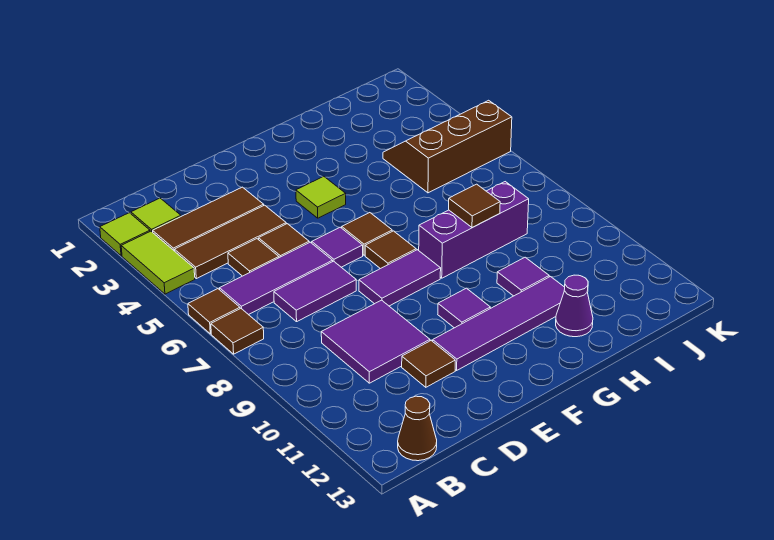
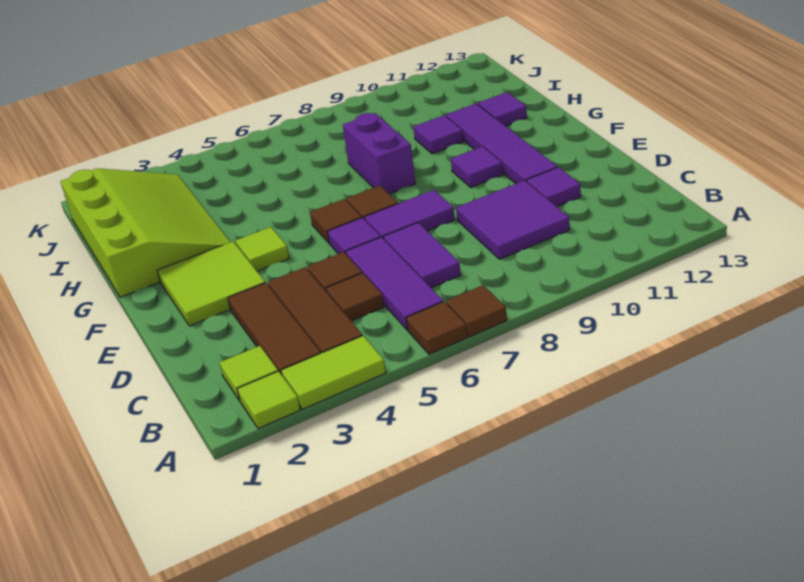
brown 1x1 cone [398,396,437,461] -> none
brown 1x1 tile [402,341,455,387] -> purple 1x1 tile [526,167,581,207]
none -> lime 2x2 tile [157,241,265,326]
purple 1x2 tile [359,250,441,306] -> purple 1x2 tile turned to [364,190,455,238]
none -> lime 3x4 slope [60,168,230,297]
purple 1x3 brick [419,182,529,278] -> purple 1x2 brick [343,113,415,194]
brown 1x1 tile [449,184,500,228] -> none
purple 1x1 cone [556,275,593,337] -> purple 1x1 tile [478,92,527,126]
brown 2x3 slope [383,100,512,193] -> none

